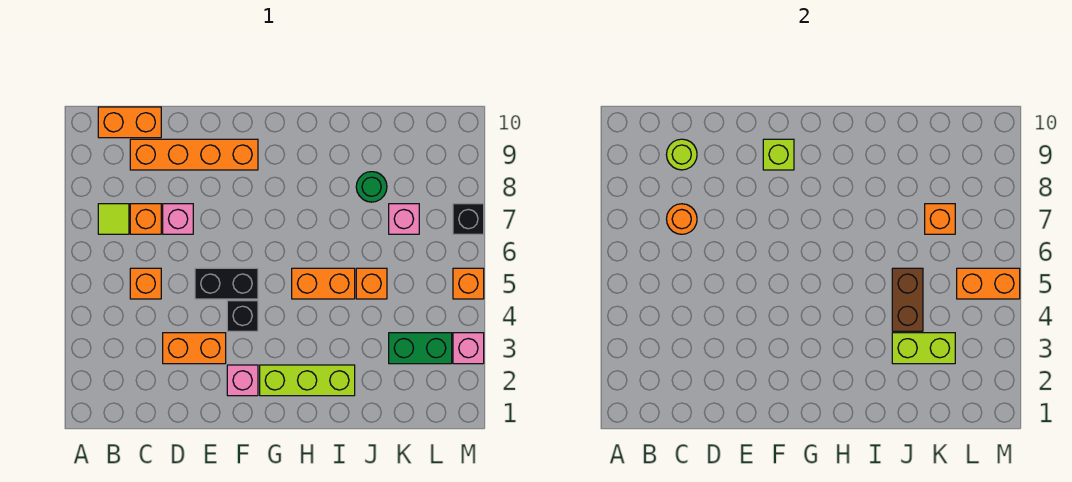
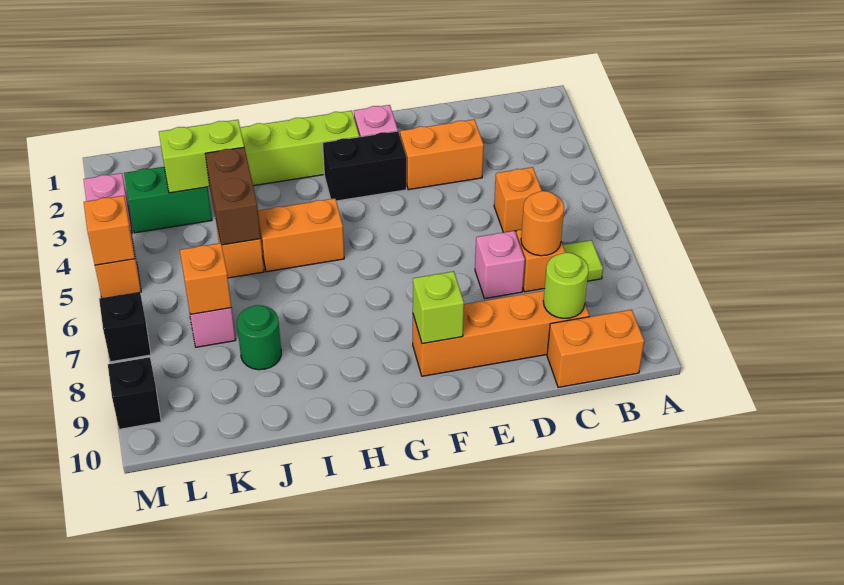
black 1x2 brick [195,268,258,299] -> black 1x2 brick moved to [323,131,406,201]
black 1x1 brick [227,301,258,331] -> black 1x1 brick moved to [108,357,161,429]
orange 1x2 brick [957,268,1020,299] -> orange 1x1 brick [84,196,135,265]

